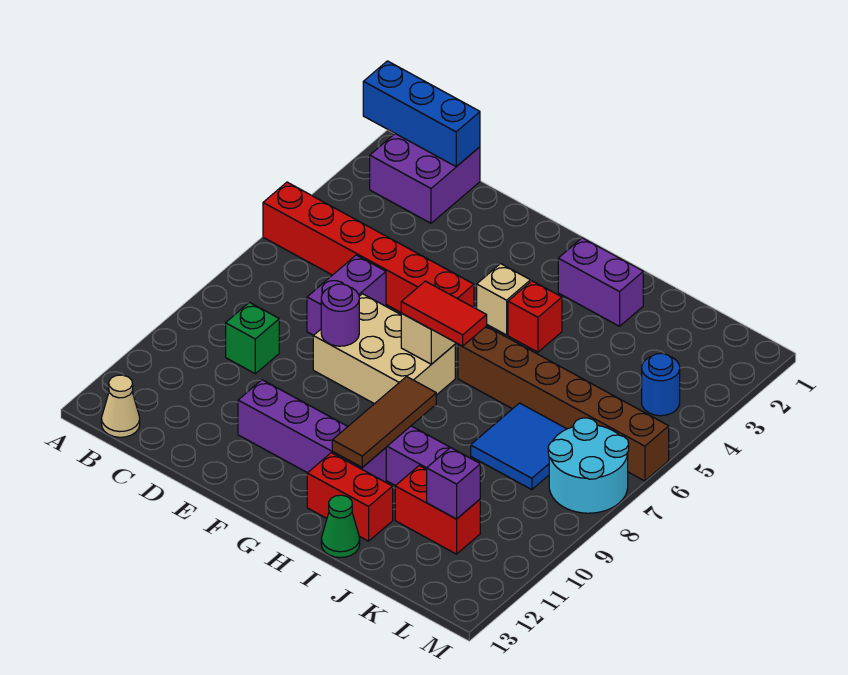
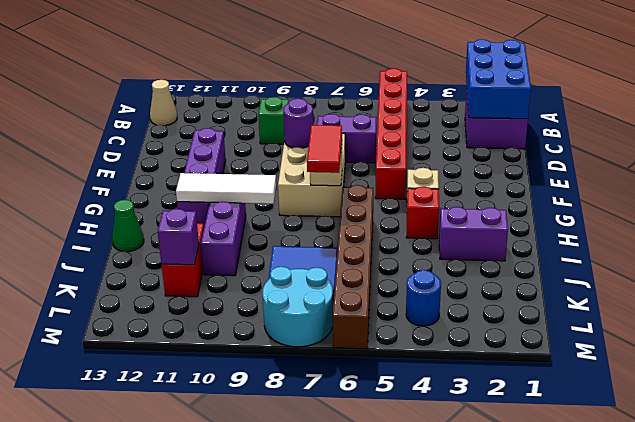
blue 1x3 brick [363,61,480,167] -> blue 2x3 brick [466,39,531,119]
purple 1x2 brick [558,238,643,326] -> purple 1x2 brick turned to [439,207,508,261]
brown 1x3 tile [332,377,436,467] -> white 1x3 tile [176,173,276,204]
red 1x2 brick [307,453,393,541] -> none

